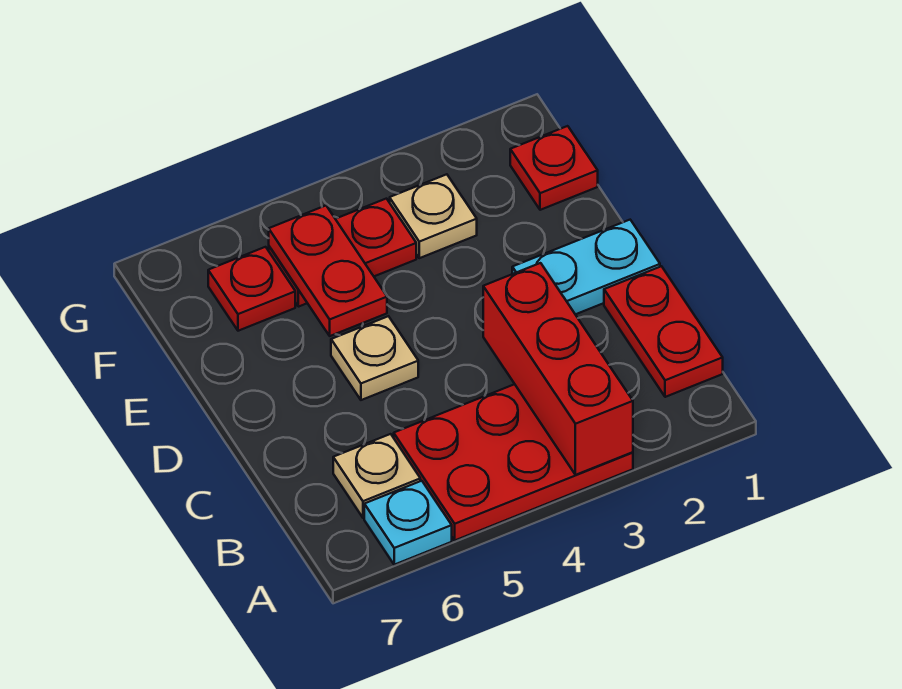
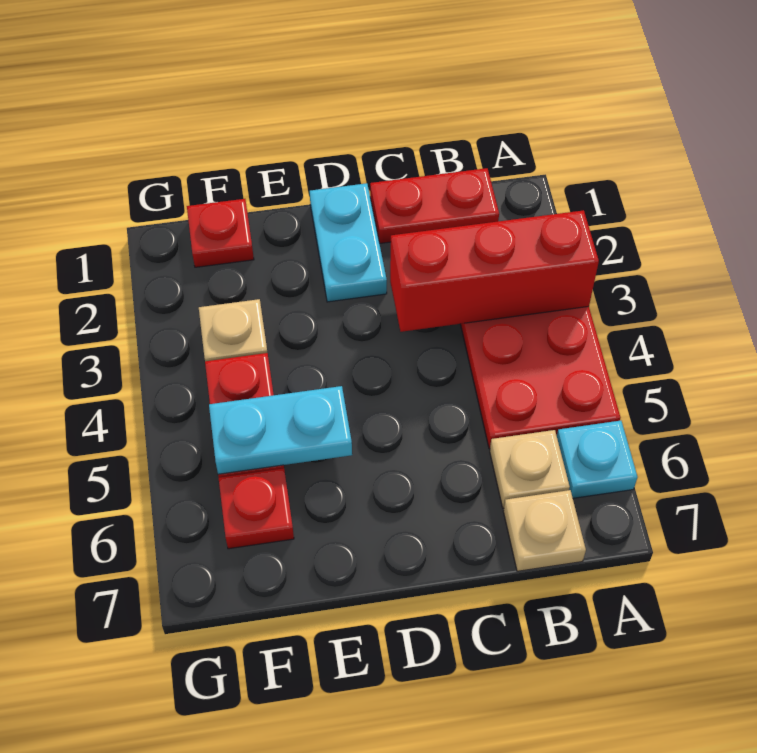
tan 1x1 plate [331,316,418,400] -> tan 1x1 plate moved to [503,490,586,571]
red 1x2 plate [269,206,387,336] -> cyan 1x2 plate [209,386,352,474]

